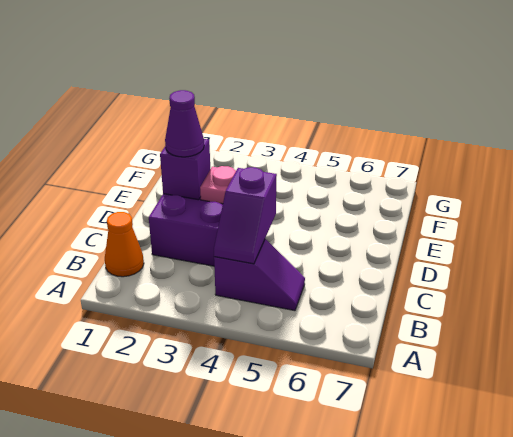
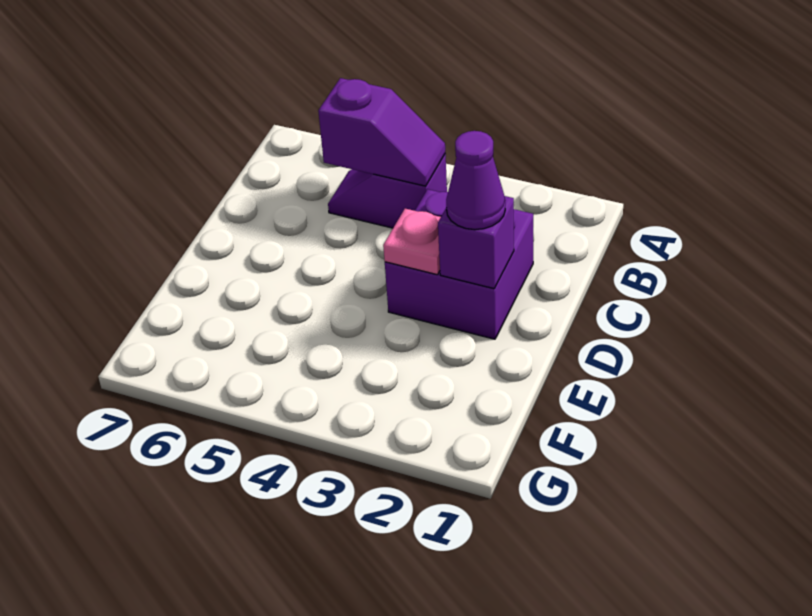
orange 1x1 cone [105,212,144,277] -> none
purple 1x2 slope [214,167,277,264] -> purple 1x2 slope turned to [318,78,445,186]

